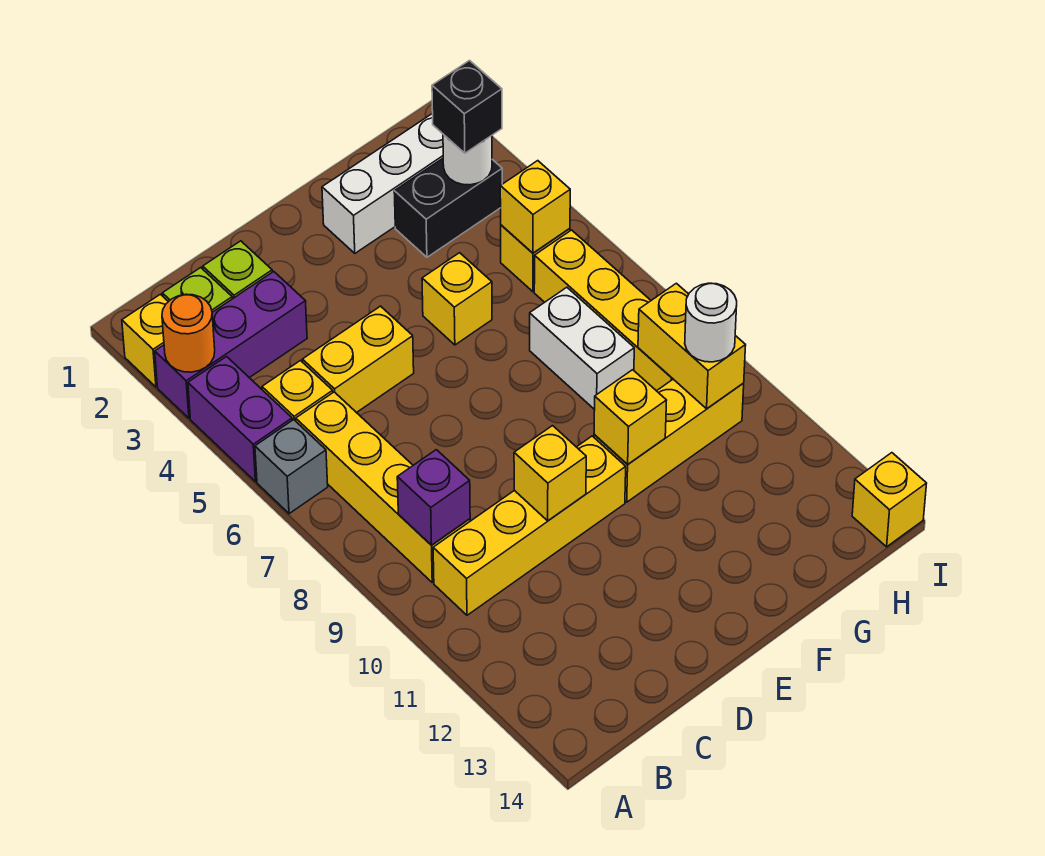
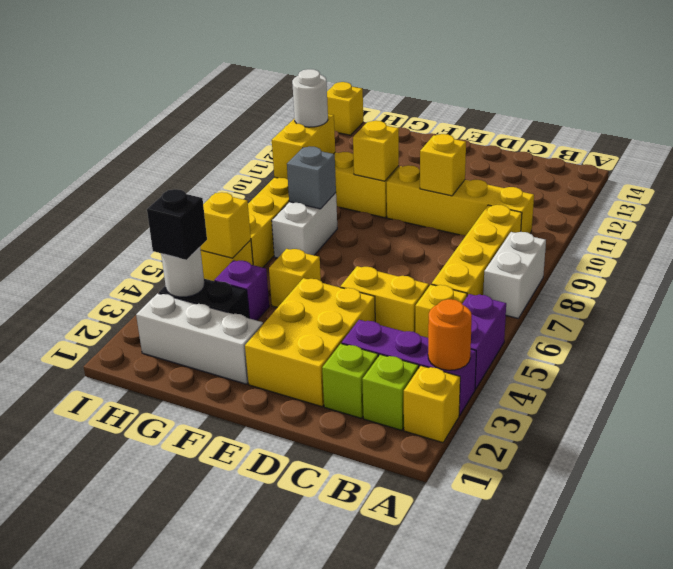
grey 1x1 brick [255,420,328,514] -> grey 1x1 brick moved to [287,147,336,209]
none -> white 1x2 brick [483,232,546,318]
purple 1x1 brick [397,450,470,545] -> purple 1x1 brick moved to [214,260,269,320]
none -> yellow 2x3 brick [245,278,375,407]

